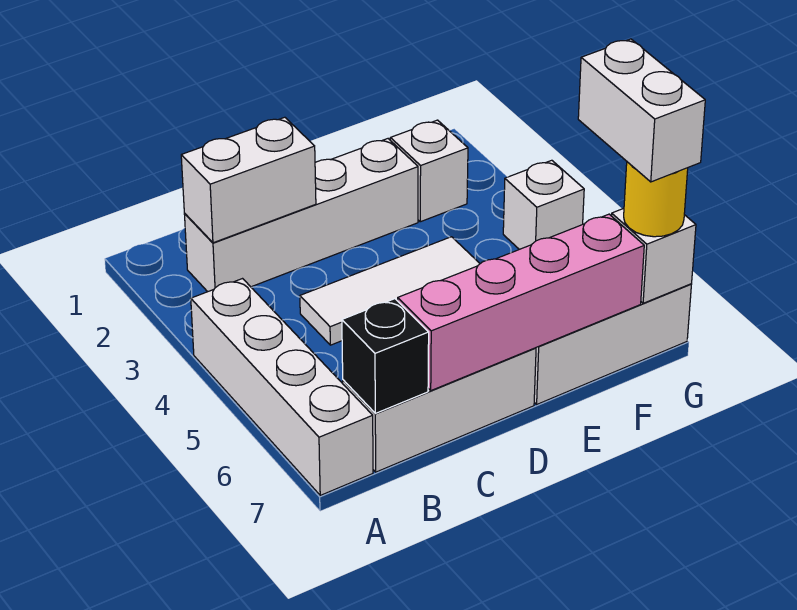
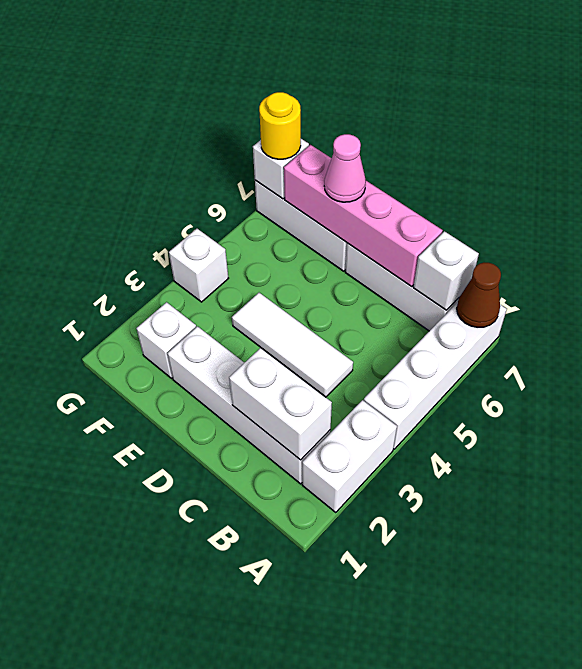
none -> brown 1x1 cone [457,263,501,327]
black 1x1 brick [342,299,429,413] -> white 1x1 brick [413,231,479,310]
none -> pink 1x1 cone [324,134,366,202]
white 1x2 brick [578,39,705,182] -> white 1x2 brick moved to [302,400,397,512]

